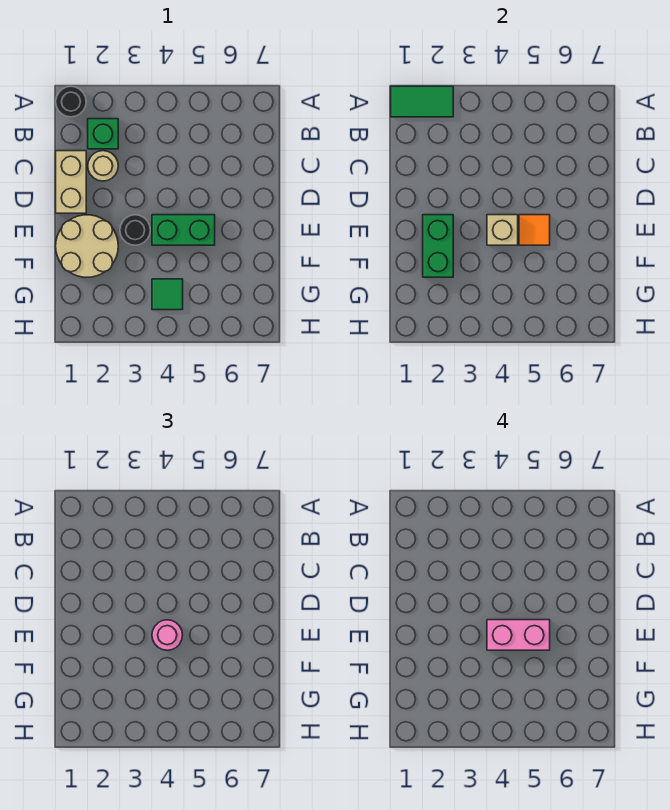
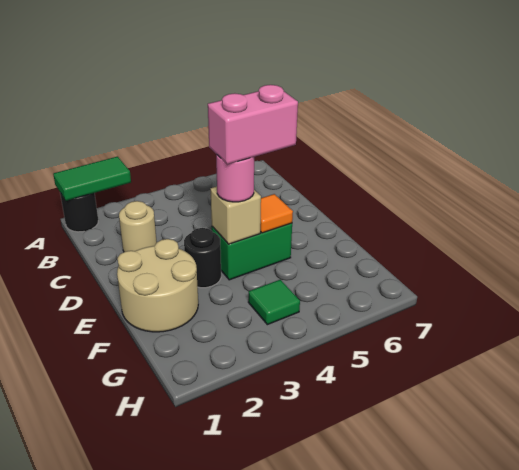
green 1x1 brick [88,119,118,149] -> none
tan 1x2 brick [56,151,86,213] -> none
green 1x2 brick [423,215,453,277] -> none

